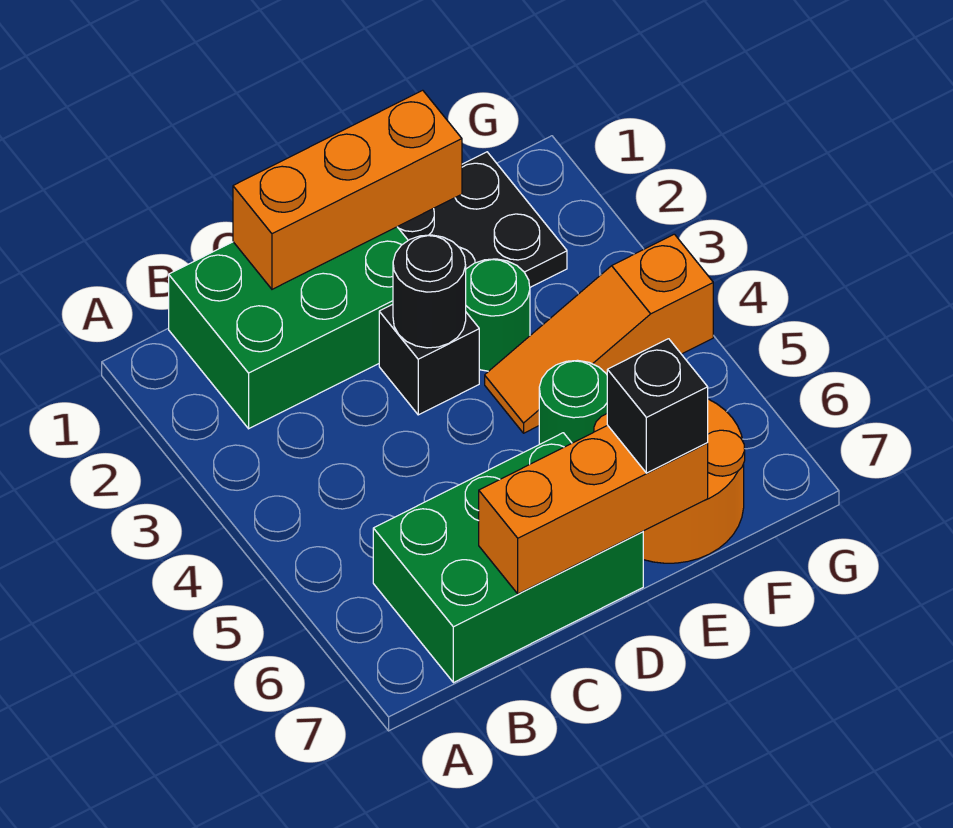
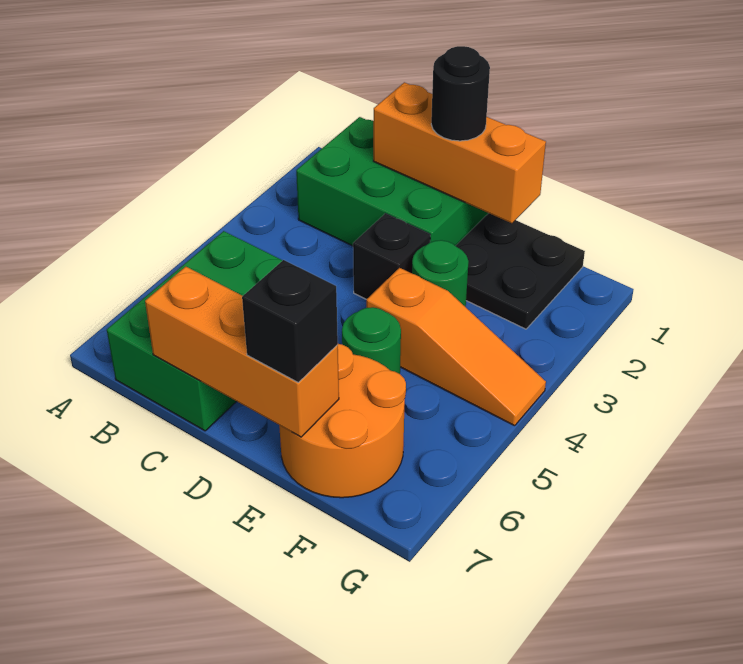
green 2x3 brick [373,433,643,683] -> green 2x3 brick turned to [107,231,283,431]
black 1x1 round brick [393,235,466,348] -> black 1x1 round brick moved to [431,46,490,141]
orange 1x3 slope [485,234,713,433] -> orange 1x3 slope turned to [366,268,546,426]

